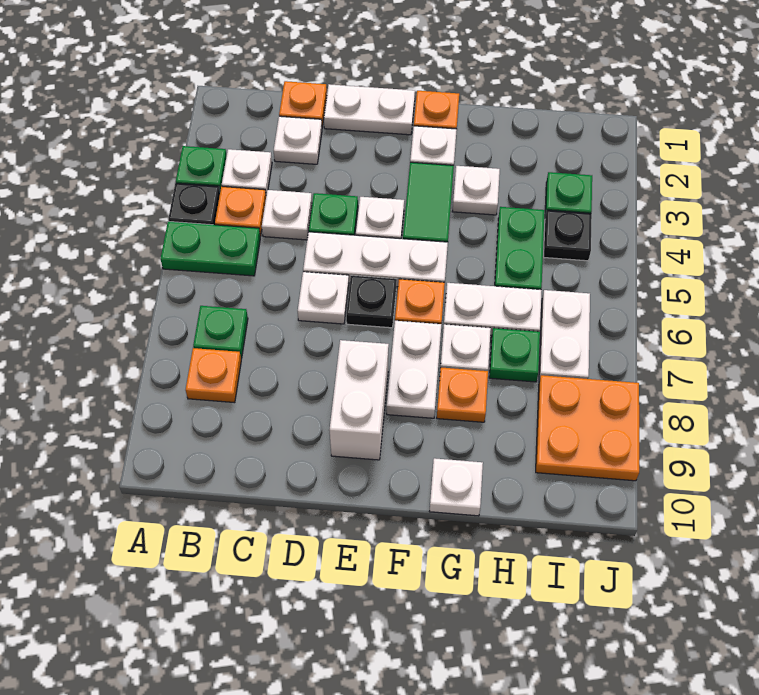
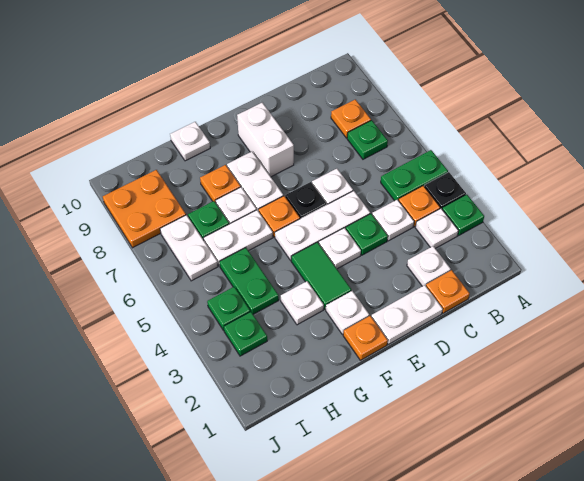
black 1x1 plate [544,210,592,261] -> green 1x1 plate [207,287,250,330]

